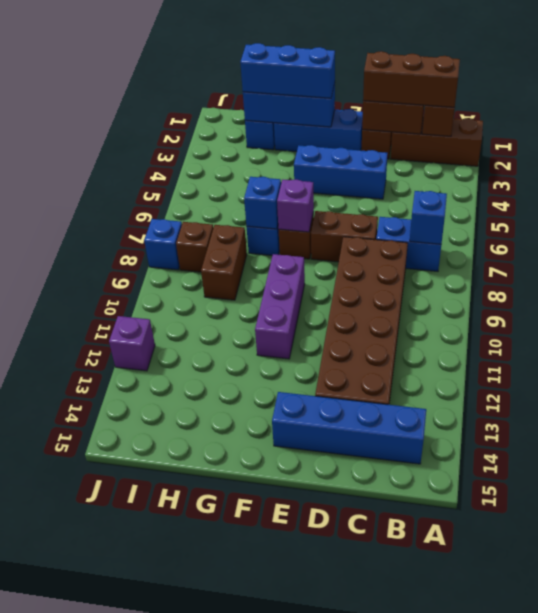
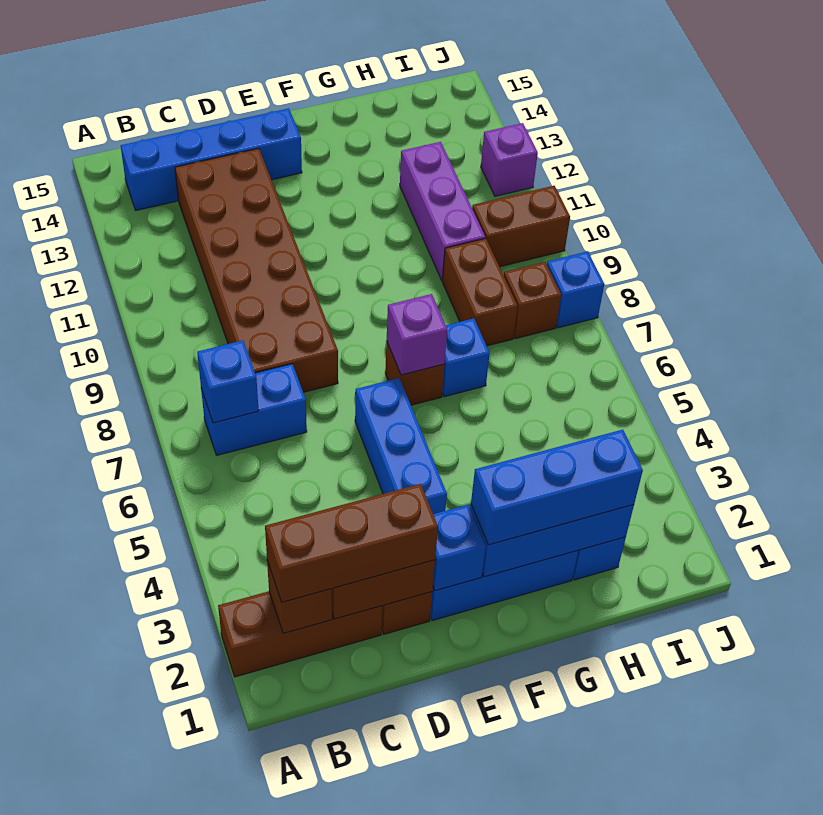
blue 1x3 brick [294,145,388,199] -> blue 1x3 brick turned to [355,378,447,514]
brown 1x2 brick [311,211,378,262] -> brown 1x2 brick moved to [472,186,570,267]
purple 1x3 brick [255,254,305,359] -> purple 1x3 brick moved to [400,142,485,281]
blue 1x1 brick [244,177,281,229] -> blue 1x1 brick moved to [433,505,486,591]

